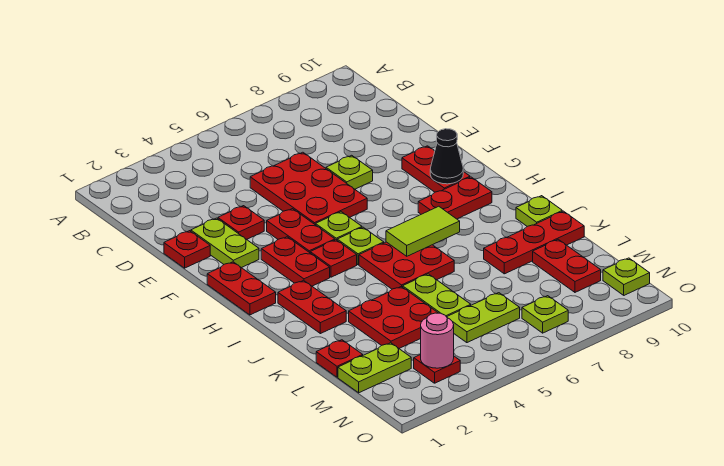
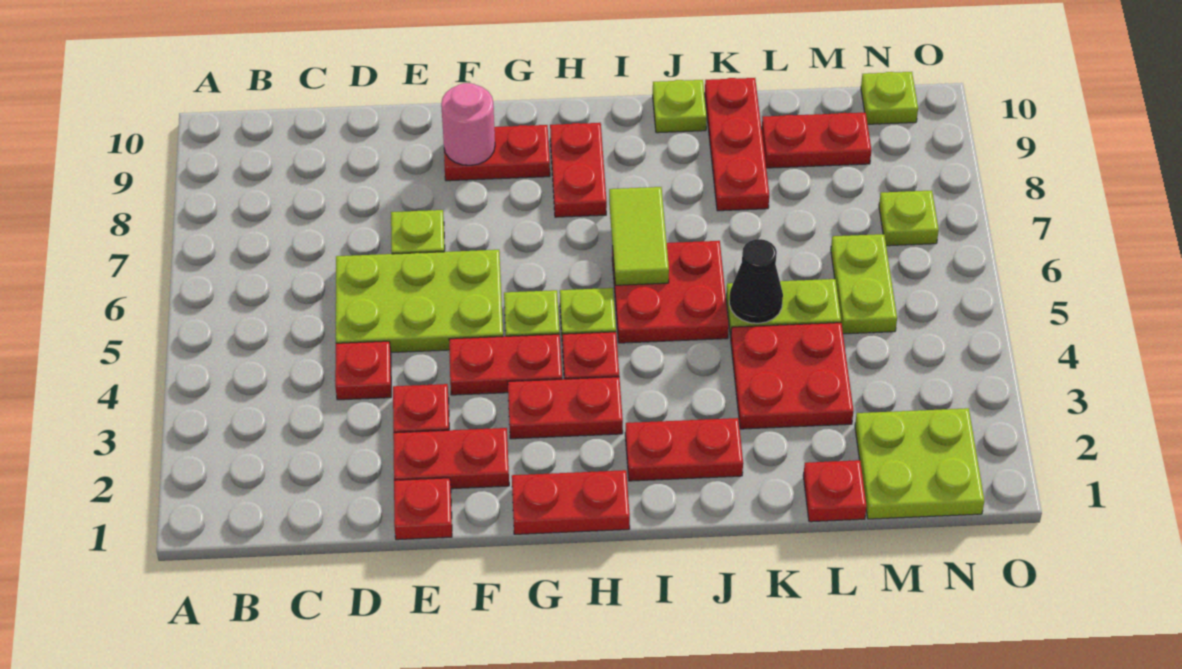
red 2x3 plate [250,152,367,225] -> lime 2x3 plate [336,250,503,352]
lime 1x2 plate [191,218,259,268] -> red 1x2 plate [393,428,509,489]
black 1x1 cone [430,129,463,184] -> black 1x1 cone moved to [729,239,783,323]
lime 1x2 plate [338,343,411,393] -> lime 2x2 plate [855,408,984,519]
red 1x1 plate [414,355,460,383] -> red 1x1 plate moved to [335,341,391,400]
pink 1x1 round brick [421,313,454,368] -> pink 1x1 round brick moved to [441,83,495,165]

